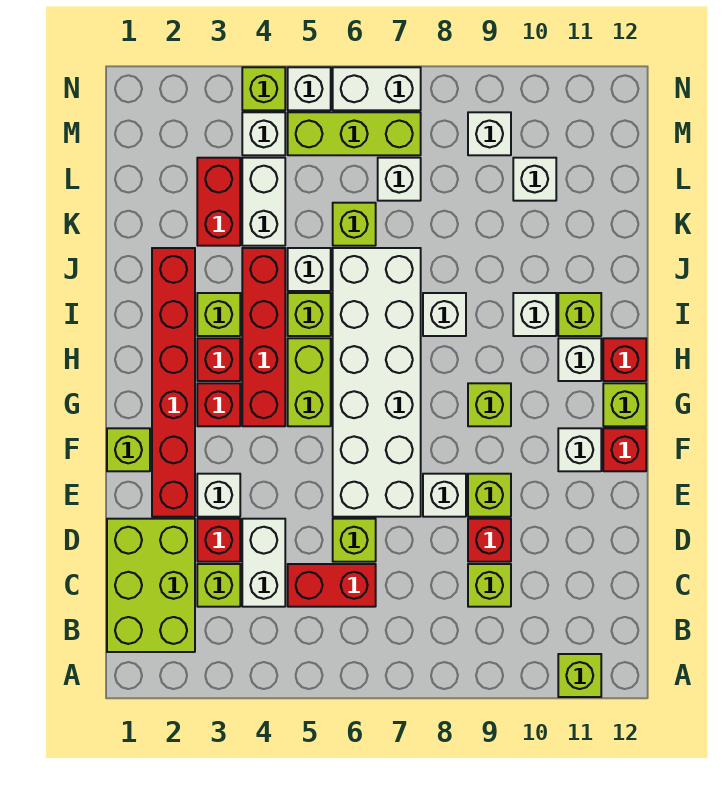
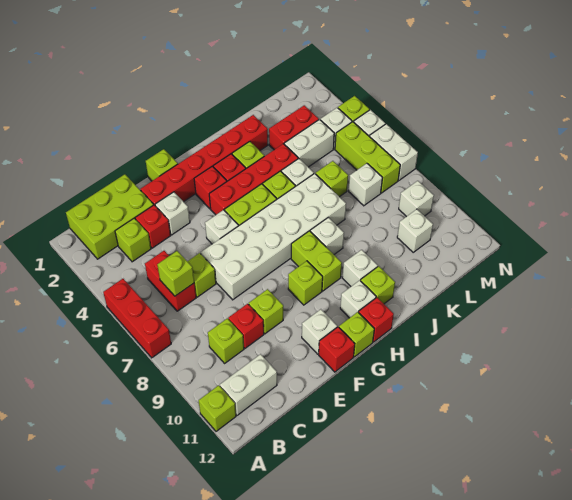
none -> red 1x3 brick [103,279,171,358]
white 1x2 brick [242,519,285,607] -> white 1x2 brick moved to [220,354,277,415]
none -> lime 1x1 brick [157,251,194,296]
white 1x1 brick [423,474,466,517] -> white 1x1 brick moved to [205,210,238,244]
none -> lime 1x2 brick [291,231,342,291]

